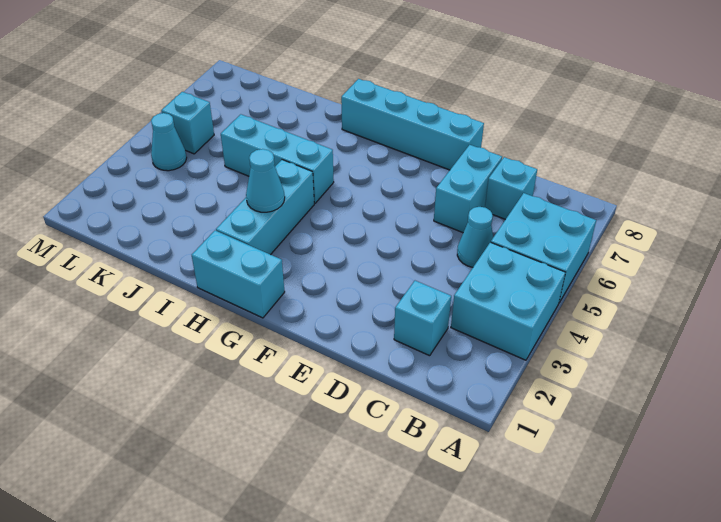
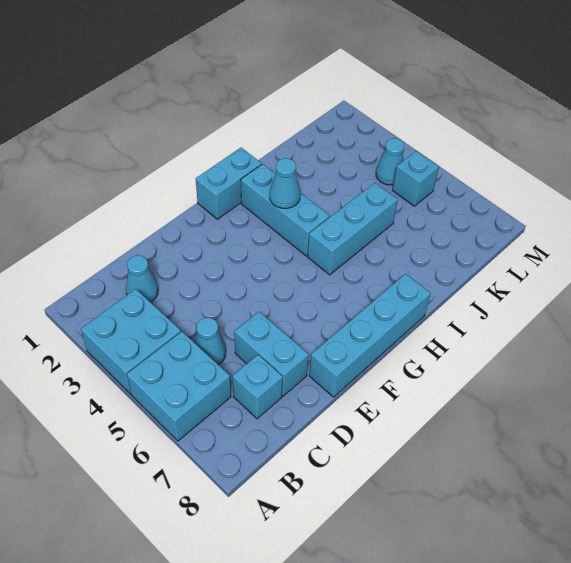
cyan 1x1 brick [394,281,451,356] -> cyan 1x1 cone [126,256,158,302]

